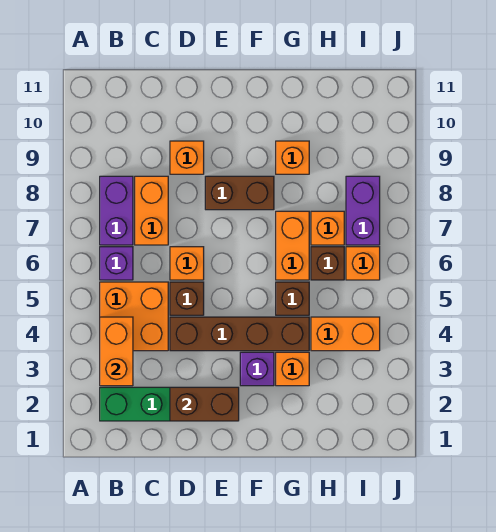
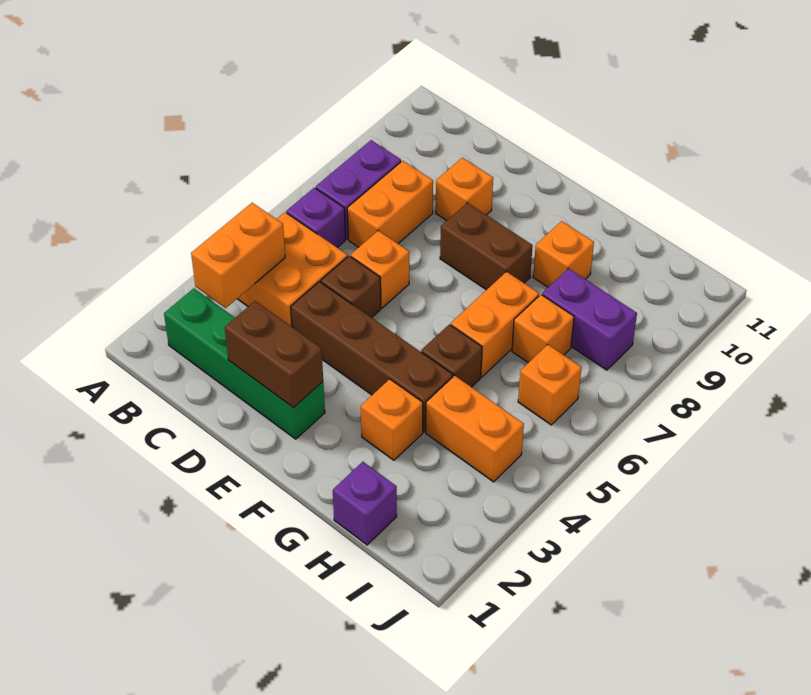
purple 1x1 brick [240,352,274,386] -> purple 1x1 brick moved to [333,462,397,545]
brown 1x1 brick [311,247,344,280] -> none
purple 1x2 brick [346,176,380,245] -> purple 1x2 brick turned to [542,269,637,370]

